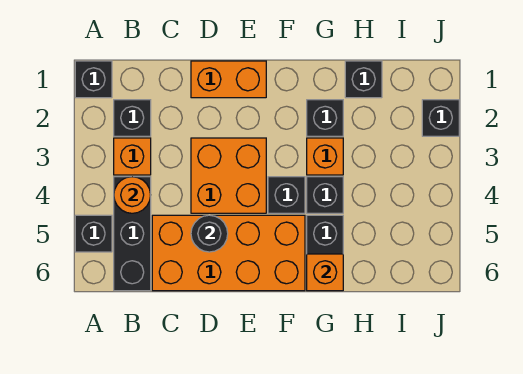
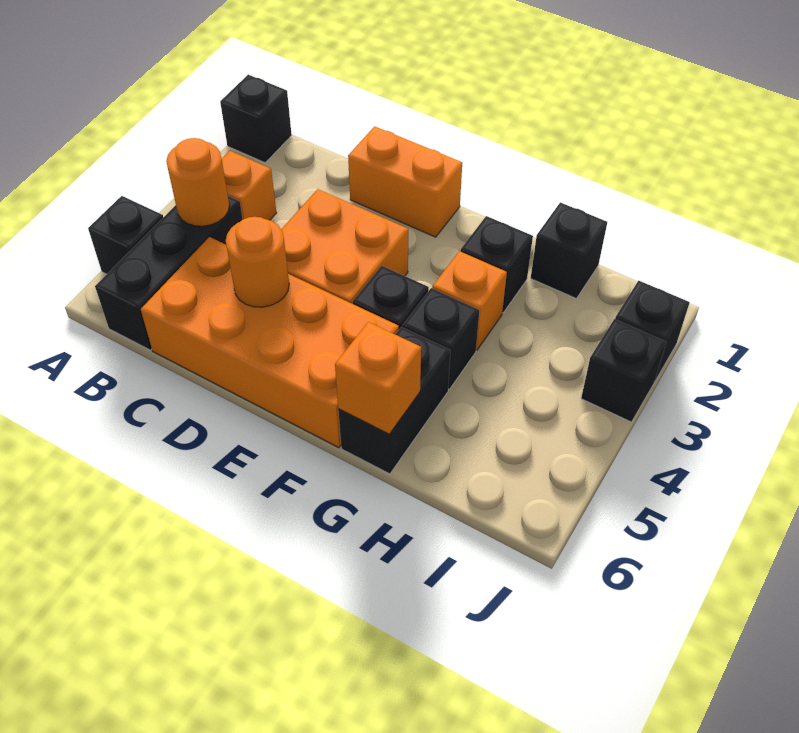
black 1x1 brick [114,100,151,136] -> black 1x1 brick moved to [581,319,666,422]
black 1x1 round brick [191,215,228,252] -> orange 1x1 round brick [226,217,289,307]

